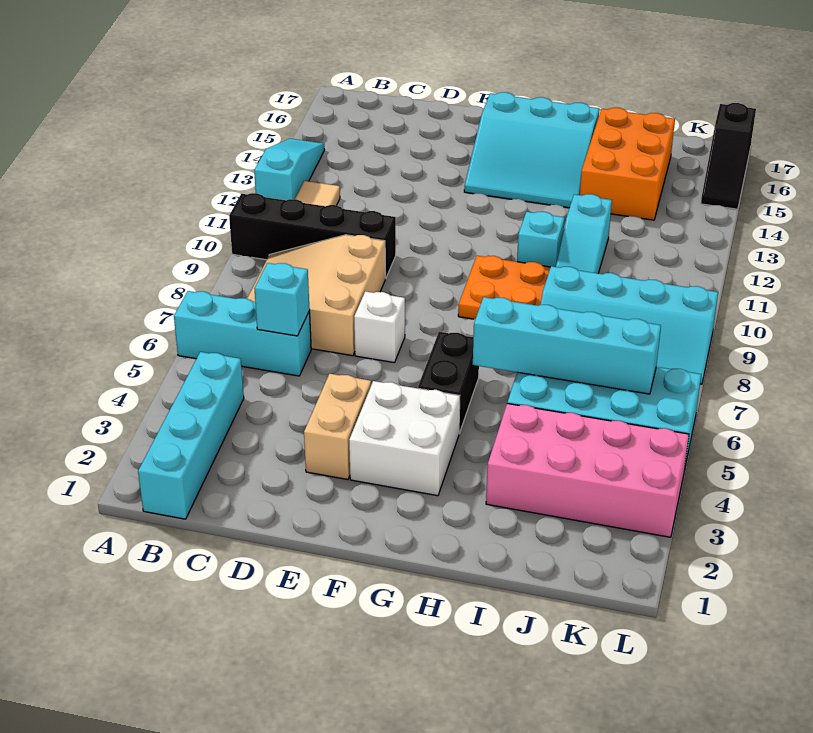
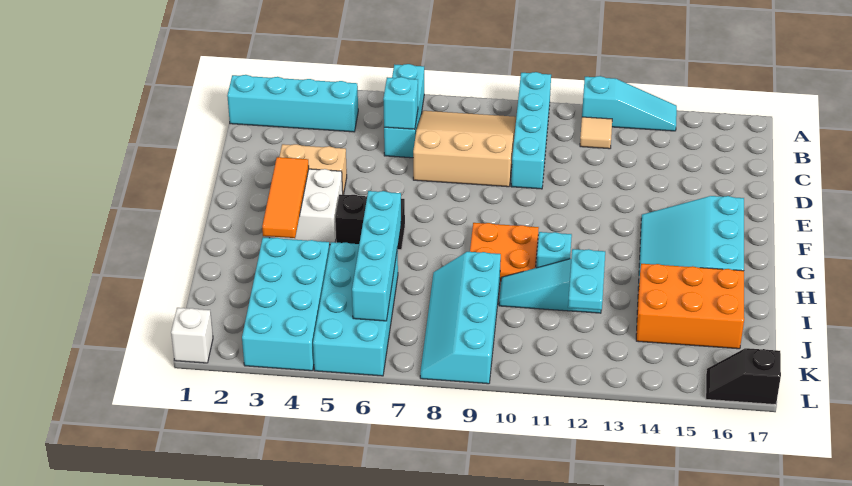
black 1x4 brick [229,193,396,278] -> cyan 1x4 brick [511,72,551,189]
white 1x1 brick [354,291,405,363] -> white 1x1 brick moved to [171,308,213,363]
none -> orange 1x3 tile [262,157,309,238]
pink 2x4 brick [486,404,689,537] -> cyan 2x4 brick [242,238,329,371]
none -> cyan 1x2 plate [568,249,605,310]
black 1x3 slope [701,103,756,209] -> black 1x2 slope [706,348,781,405]

